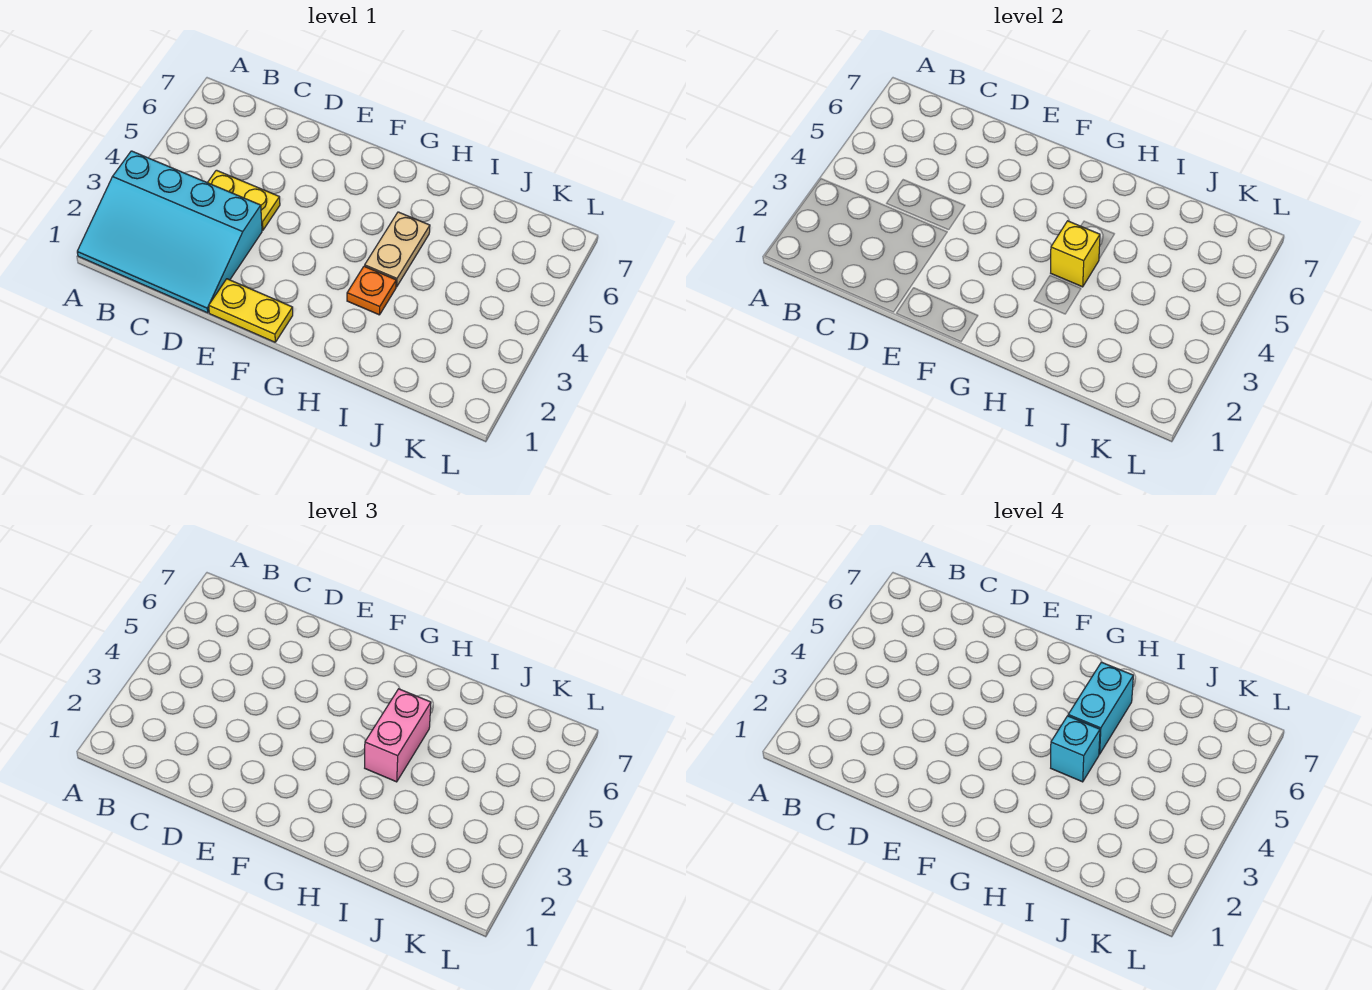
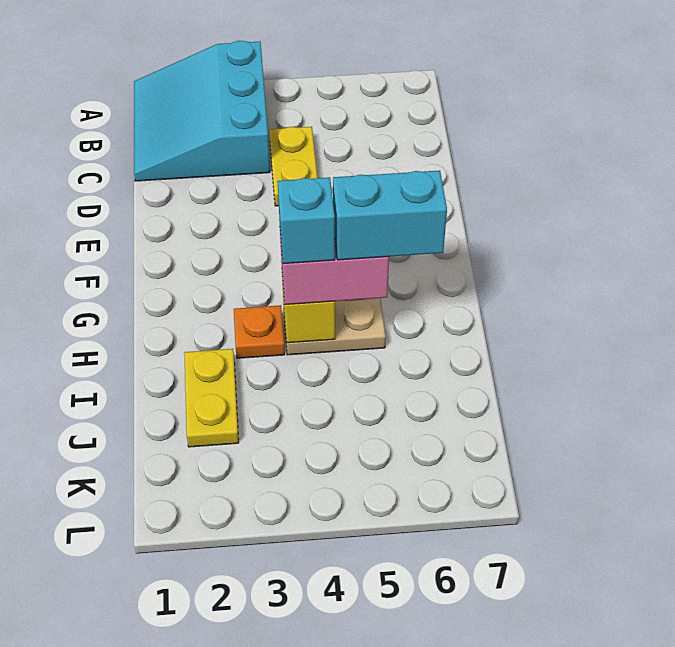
cyan 3x4 slope [77,151,262,313] -> cyan 3x3 slope [134,41,270,181]
yellow 1x2 plate [209,279,293,342] -> yellow 1x2 plate moved to [184,349,239,447]

